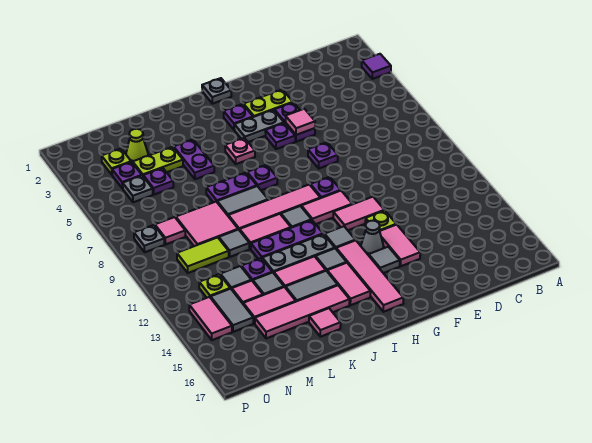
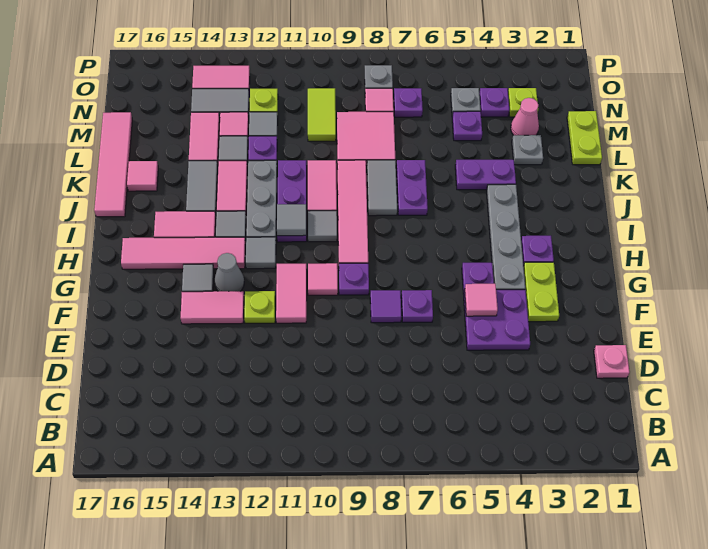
purple 1x1 tile [362,54,391,79] -> purple 1x1 tile moved to [370,290,401,323]
purple 1x2 plate [274,103,315,142] -> purple 2x2 plate [464,290,530,350]
grey 1x2 plate [234,110,284,142] -> grey 1x4 plate [487,184,525,290]
pink 1x2 tile [301,191,352,224] -> pink 1x1 tile [308,263,338,295]
grey 1x1 plate [202,78,231,104] -> grey 1x1 plate moved to [512,135,543,165]
pink 1x1 plate [225,138,255,164] -> pink 1x1 plate moved to [594,345,630,378]
purple 1x1 plate [247,165,277,190] -> purple 1x1 plate moved to [394,88,423,117]
pink 1x4 tile [255,285,350,338] -> pink 1x4 tile moved to [94,112,132,217]
lime 1x2 plate [133,147,183,176] -> lime 1x2 plate moved to [567,111,602,165]
grey 1x1 tile [219,230,249,257] -> grey 1x1 tile moved to [277,204,306,236]
lime 1x1 cone [126,129,148,163] -> pink 1x1 cone [511,98,539,135]

